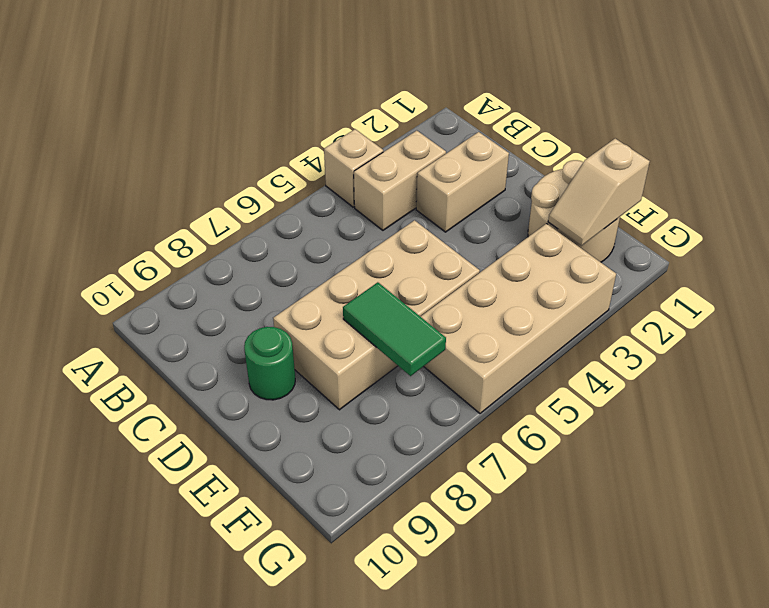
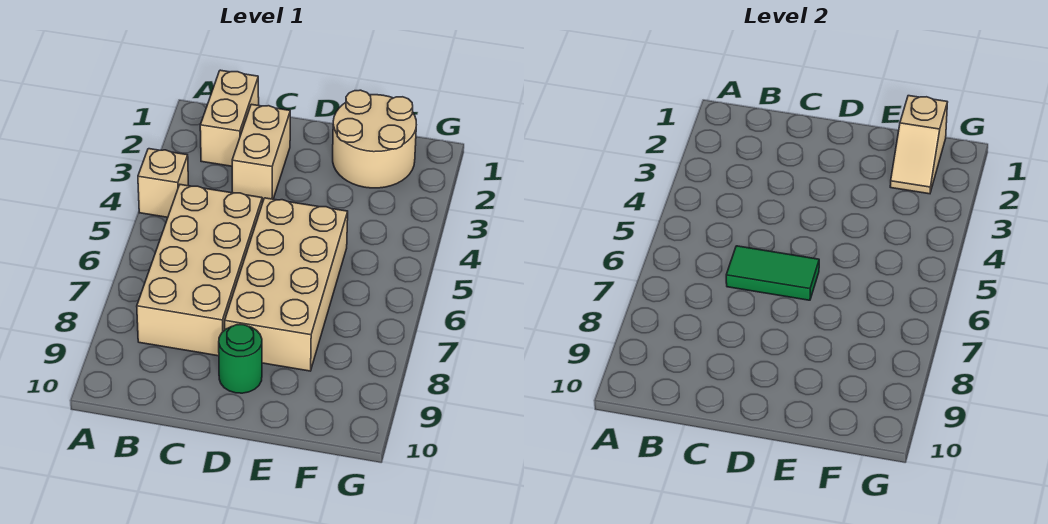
tan 1x2 brick [354,131,446,230] -> tan 1x2 brick moved to [200,70,259,166]
green 1x2 tile [343,282,446,376] -> green 1x2 tile moved to [726,246,819,300]
tan 2x4 brick [420,224,616,413] -> tan 2x4 brick moved to [137,185,262,356]

